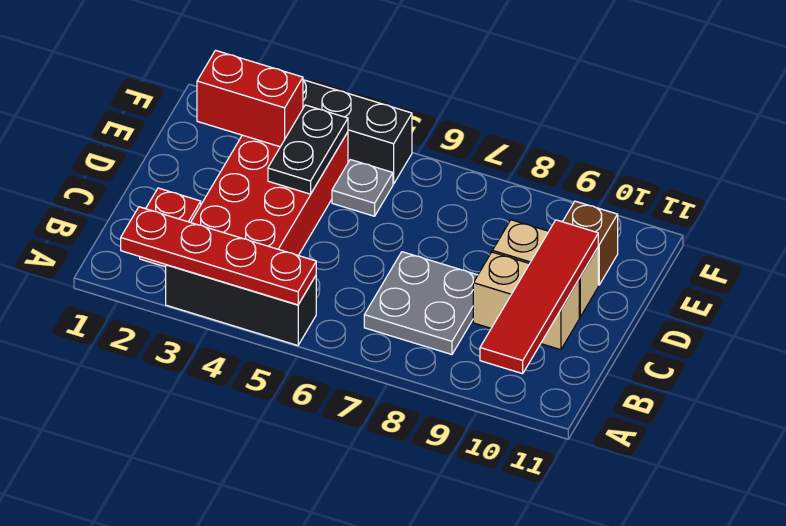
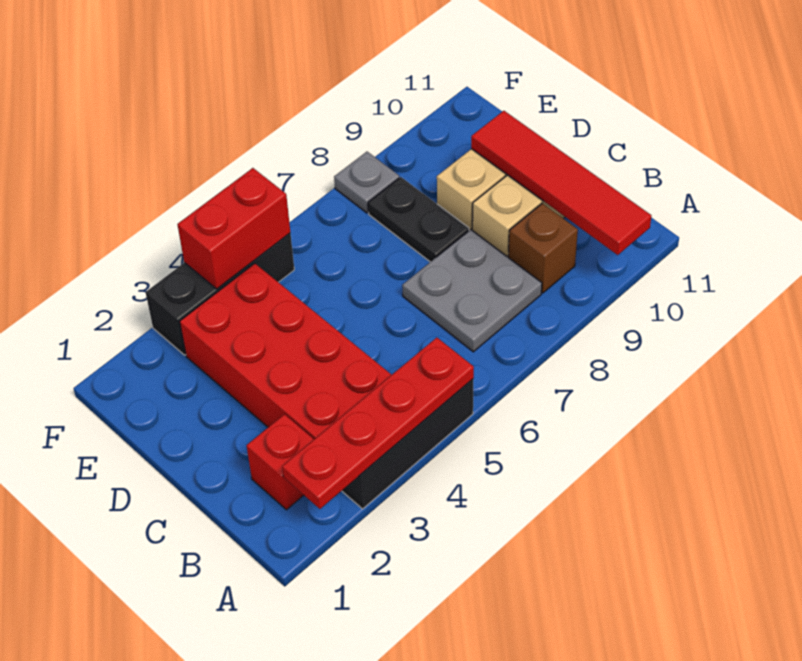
black 1x2 plate [268,105,348,194] -> black 1x2 plate moved to [368,177,469,262]
red 1x2 brick [197,50,303,147] -> red 1x2 brick moved to [177,168,290,289]
grey 1x1 plate [332,160,393,216] -> grey 1x1 plate moved to [334,152,399,213]
brown 1x1 brick [563,201,618,285] -> brown 1x1 brick moved to [508,203,578,293]

